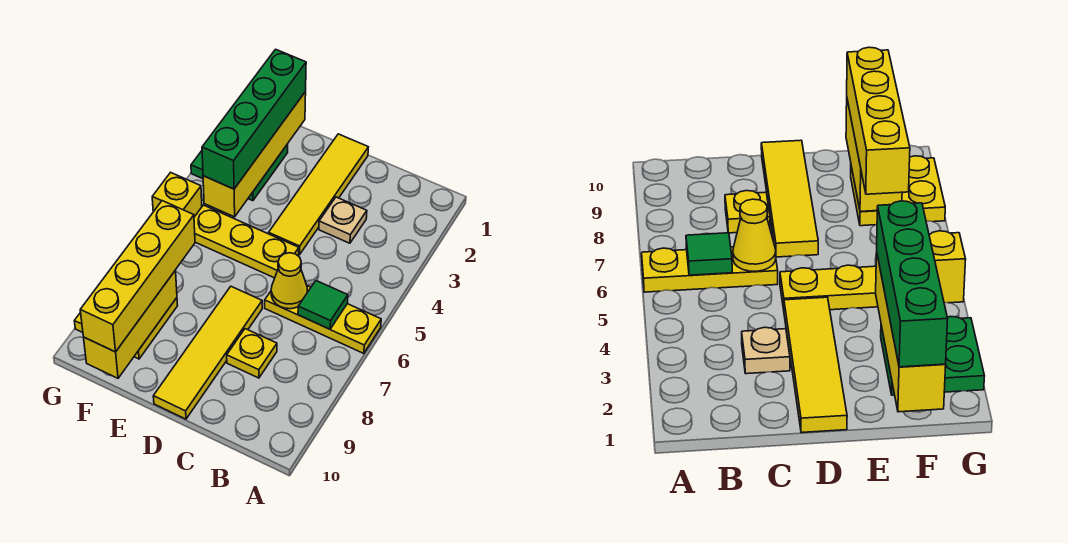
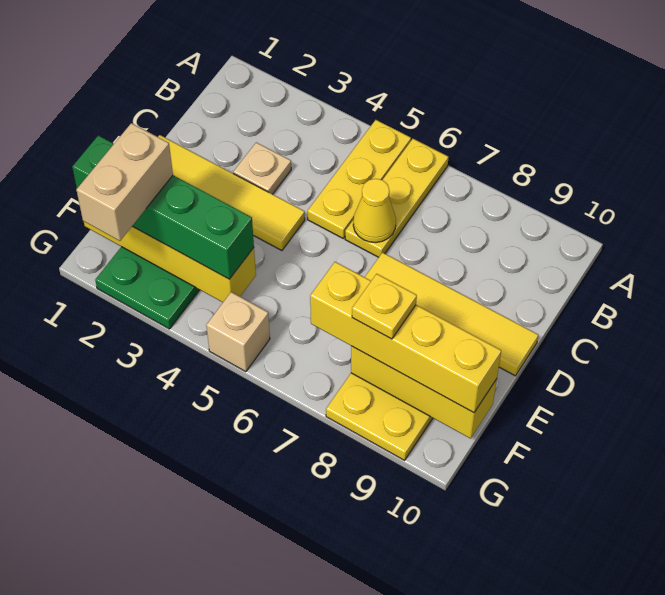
green 1x1 tile [298,281,348,329] -> none
yellow 1x1 plate [227,329,277,378] -> yellow 1x1 plate moved to [352,274,417,339]
yellow 1x3 plate [194,205,299,278] -> yellow 1x3 plate moved to [307,120,411,238]
none -> tan 1x2 brick [77,123,173,241]
yellow 1x1 brick [152,172,202,217] -> tan 1x1 brick [206,292,270,372]

